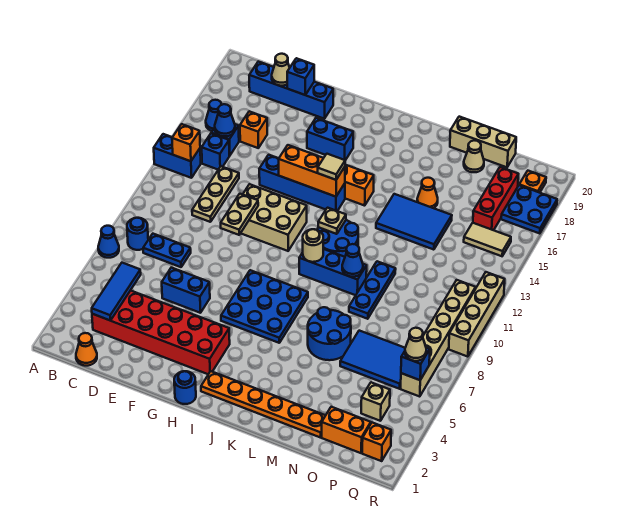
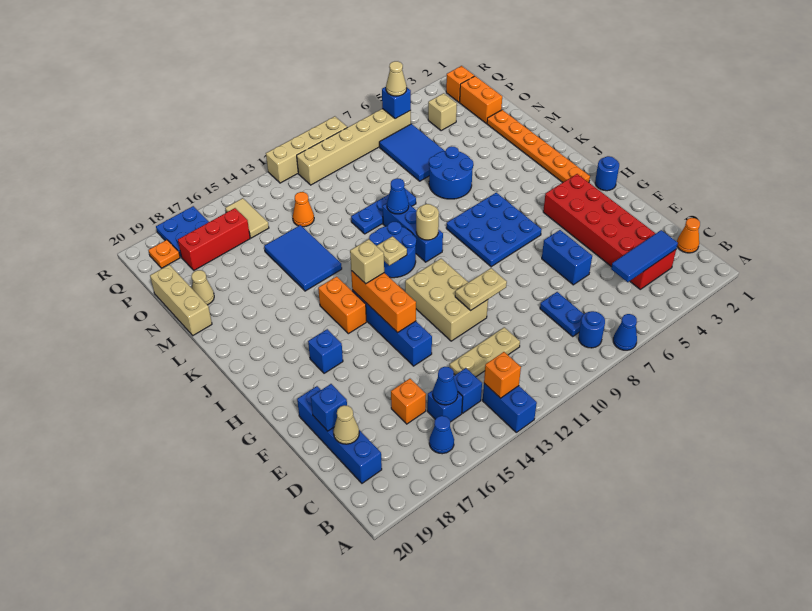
blue 1x2 brick [307,118,353,160] -> blue 1x1 brick [308,329,343,373]
tan 1x1 tile [318,154,345,180] -> tan 1x1 brick [350,239,384,284]
orange 1x1 cone [417,178,438,208] -> orange 1x1 cone moved to [293,192,314,227]

